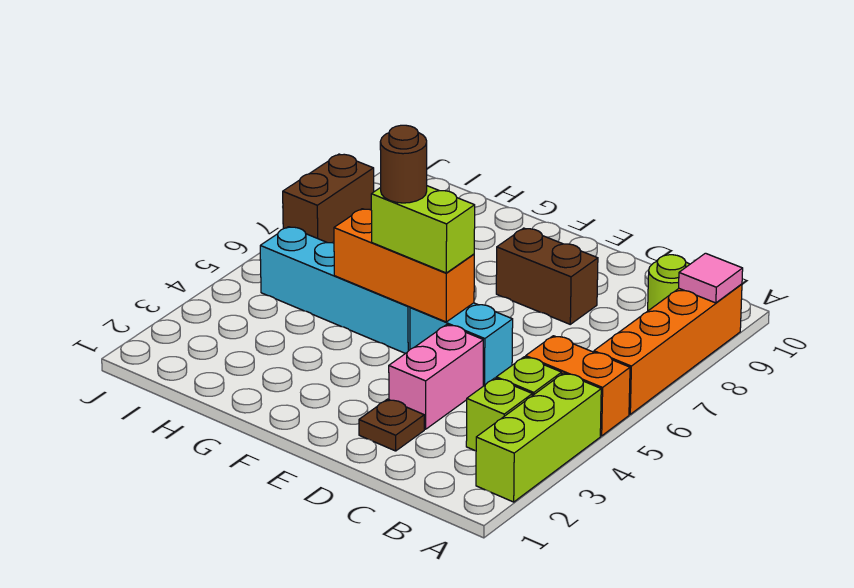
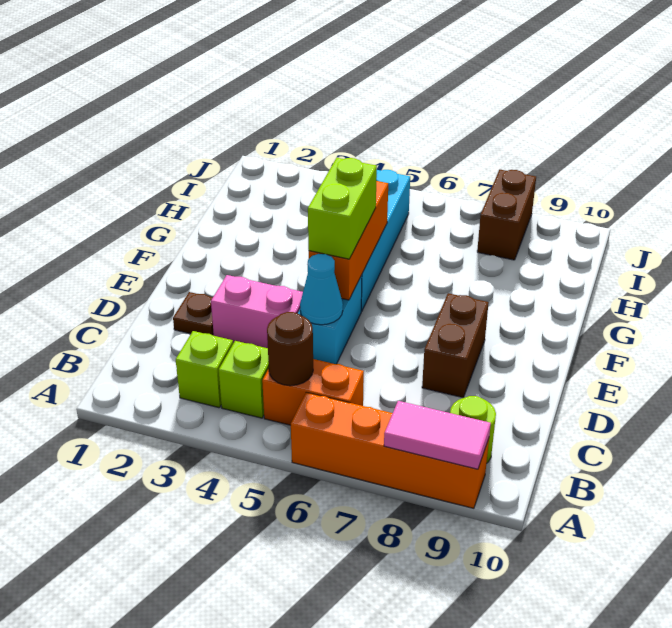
lime 1x3 brick [476,373,601,502] -> none
orange 1x2 brick [526,336,630,436] -> orange 1x2 brick turned to [262,359,364,425]
pink 1x1 tile [679,253,743,303] -> pink 1x2 tile [384,401,491,469]
none -> cyan 1x1 cone [300,254,343,325]
brown 1x1 round brick [380,125,427,203] -> brown 1x1 round brick moved to [267,312,313,386]
brown 1x2 brick [283,154,374,243] -> brown 1x2 brick turned to [477,170,536,260]

